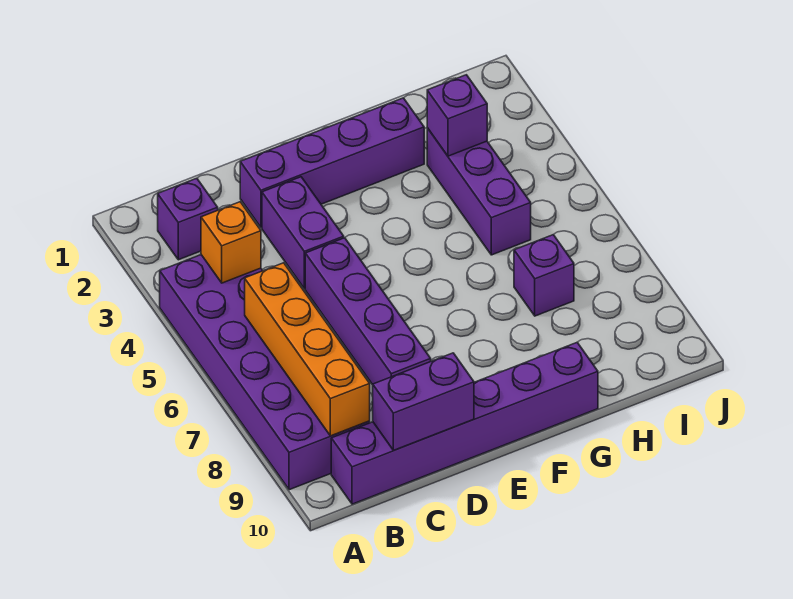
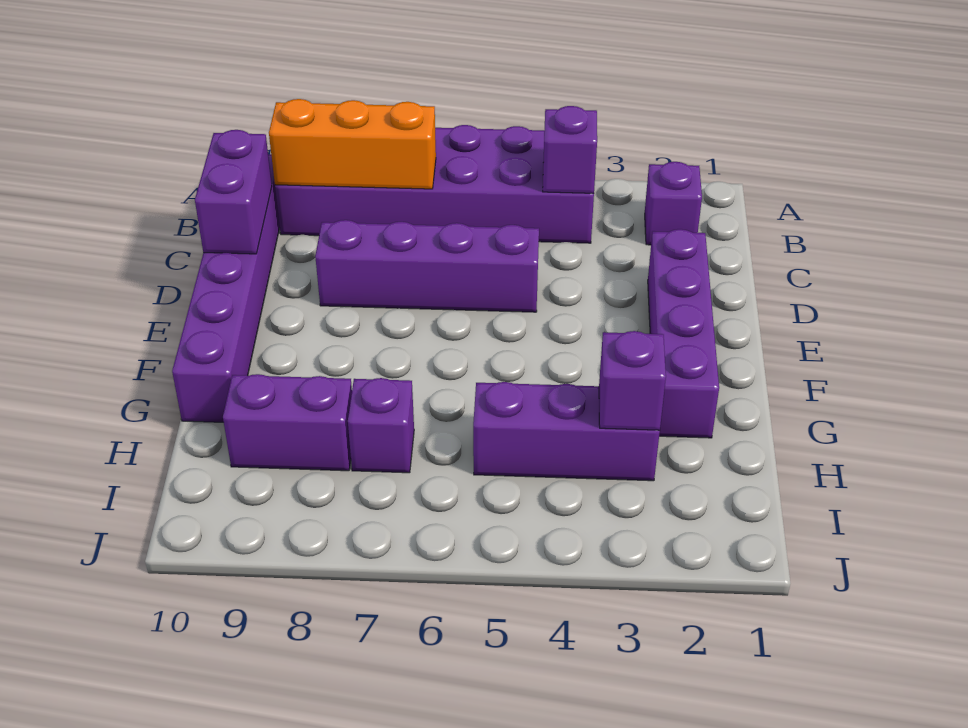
orange 1x1 brick [201,202,261,283] -> purple 1x1 brick [543,106,597,193]
orange 1x4 brick [245,263,370,436] -> orange 1x3 brick [269,99,436,189]
purple 1x2 brick [262,177,344,289] -> purple 1x2 brick moved to [223,374,352,471]

